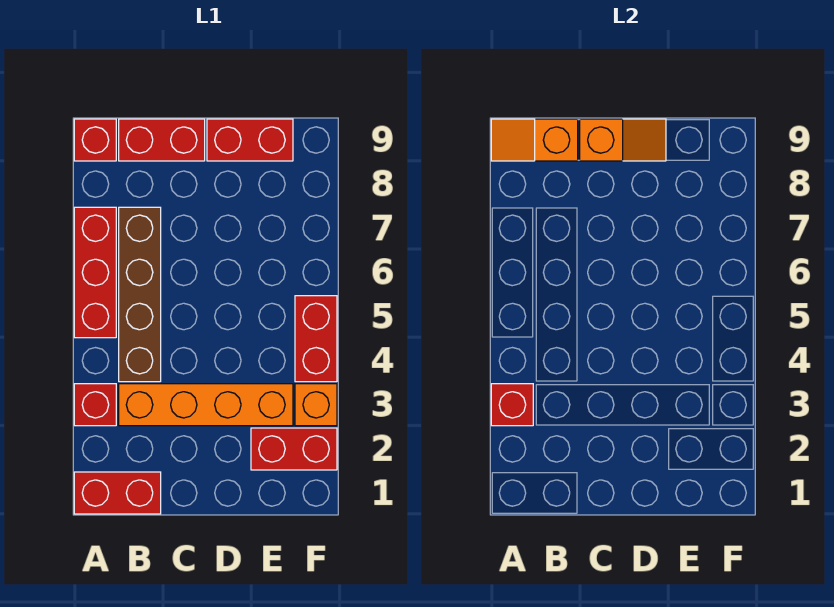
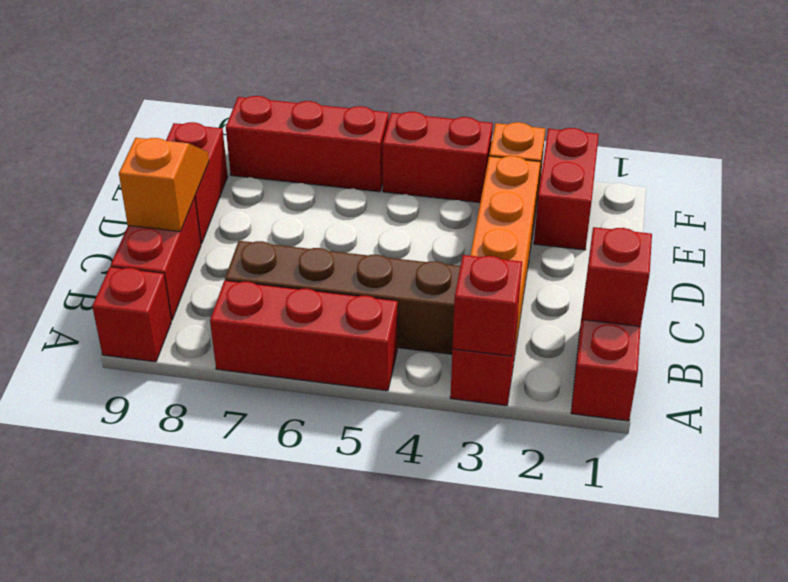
orange 1x2 slope [491,119,578,161] -> none
none -> red 1x1 brick [582,227,652,327]
none -> red 1x3 brick [226,96,389,192]

